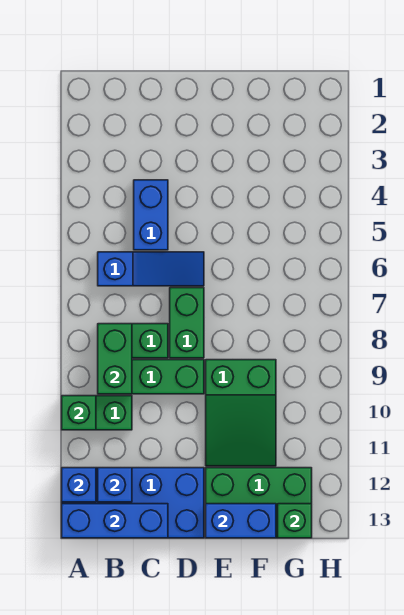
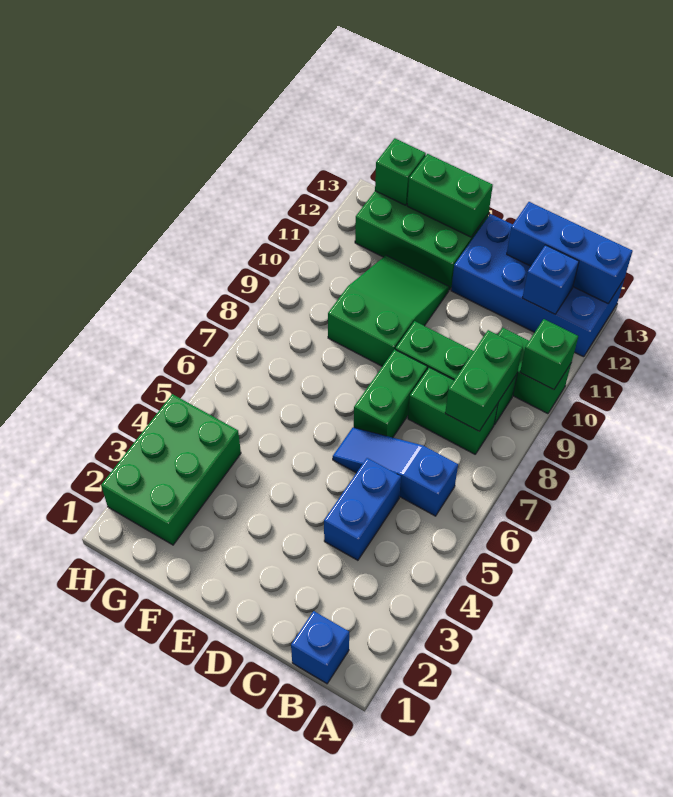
blue 1x1 brick [62,468,96,502] -> blue 1x1 brick moved to [291,611,349,684]
blue 1x2 brick [206,504,276,538] -> green 1x2 brick [407,154,493,237]
none -> green 2x3 brick [101,394,241,545]

